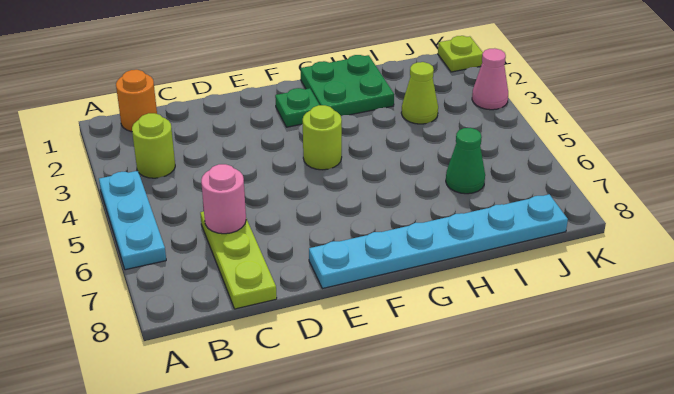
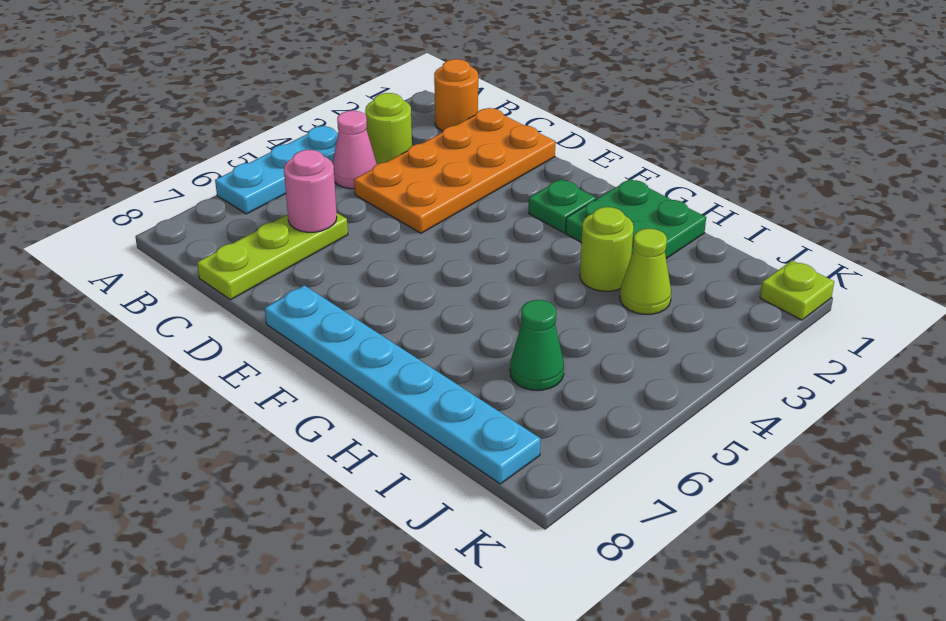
none -> orange 2x4 plate [354,108,555,233]
lime 1x1 round brick [303,105,342,170] -> lime 1x1 round brick moved to [580,207,634,291]
pink 1x1 cone [472,48,508,110] -> pink 1x1 cone moved to [333,111,377,189]

